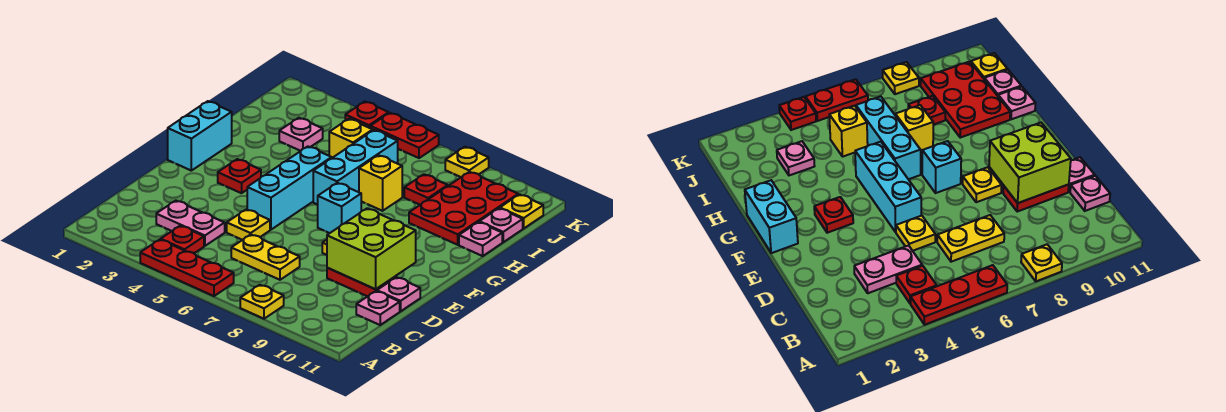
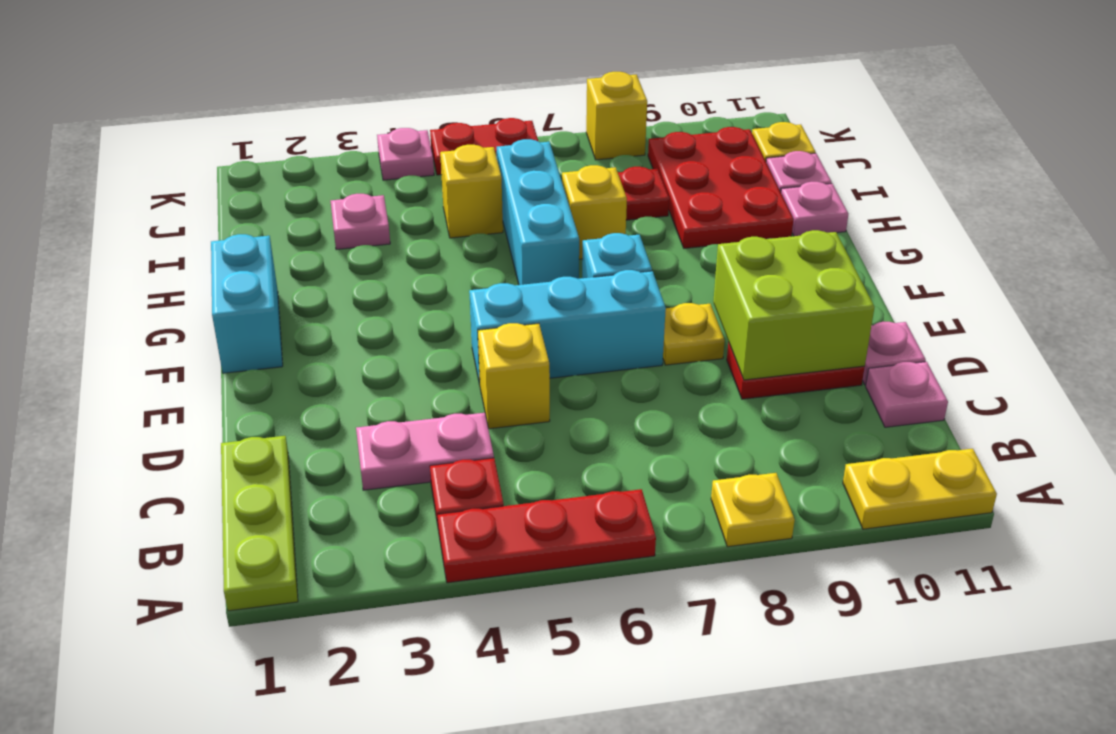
none -> lime 1x3 plate [221,436,298,611]
yellow 1x2 plate [231,235,300,280] -> yellow 1x2 plate moved to [843,449,997,529]
yellow 1x1 plate [227,209,270,240] -> yellow 1x1 brick [478,323,550,429]
cyan 1x3 brick [247,146,332,230] -> cyan 1x3 brick turned to [469,270,666,384]
red 1x1 plate [218,159,261,193] -> none
red 1x1 plate [345,102,389,128] -> pink 1x1 plate [377,128,434,180]
yellow 1x1 plate [445,147,489,177] -> yellow 1x1 brick [586,72,647,160]

